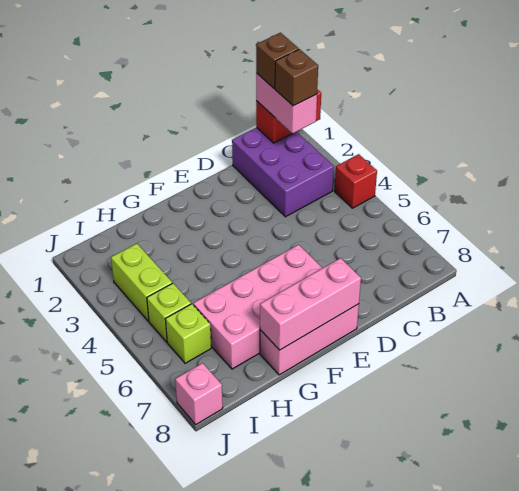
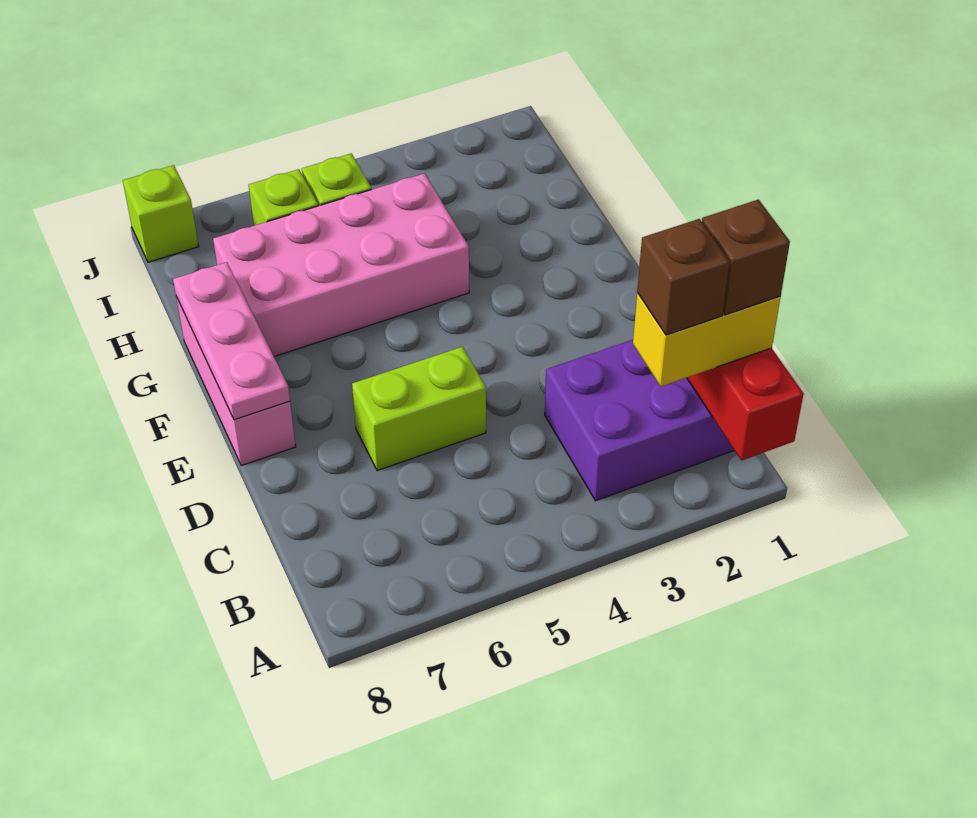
red 1x1 brick [334,154,377,208] -> none
pink 1x2 brick [256,73,317,134] -> yellow 1x2 brick [633,293,781,386]
pink 2x4 brick [193,245,322,369] -> pink 2x4 brick turned to [213,173,469,357]
pink 1x3 brick [260,258,361,350] -> pink 1x3 plate [173,262,290,420]
lime 1x2 brick [111,244,172,321] -> lime 1x2 brick moved to [352,347,486,471]
pink 1x1 brick [175,363,223,424] -> lime 1x1 brick [123,165,199,262]

